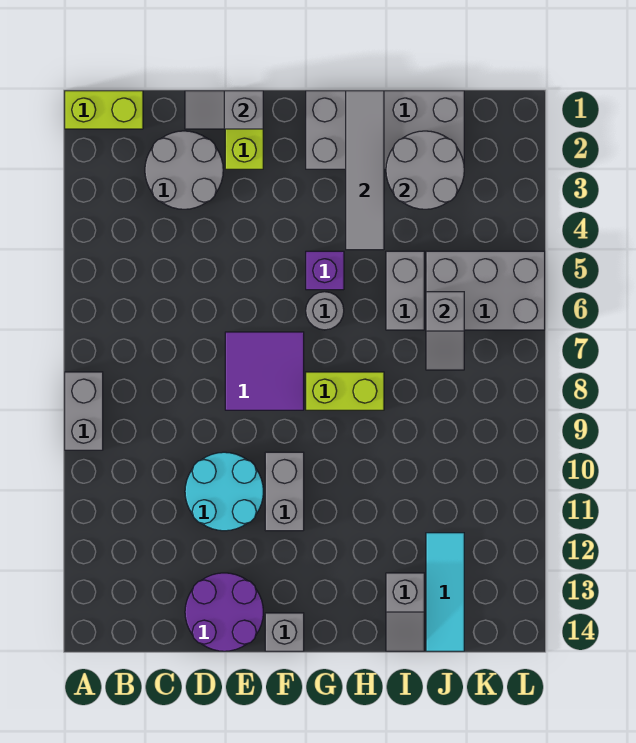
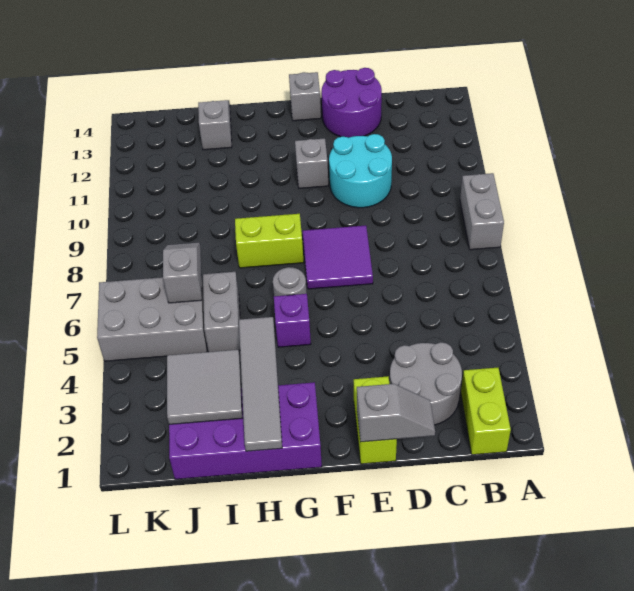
lime 1x2 brick [65,91,143,129] -> lime 1x2 brick turned to [461,368,511,455]
grey 1x2 brick [265,452,304,531] -> grey 1x1 brick [295,138,328,189]
grey 2x4 brick [306,91,464,169] -> purple 2x4 brick [169,382,322,479]
grey 2x2 round brick [386,131,464,209] -> grey 2x2 tile [167,350,242,424]
cyan 1x3 tile [426,533,464,651] -> none

